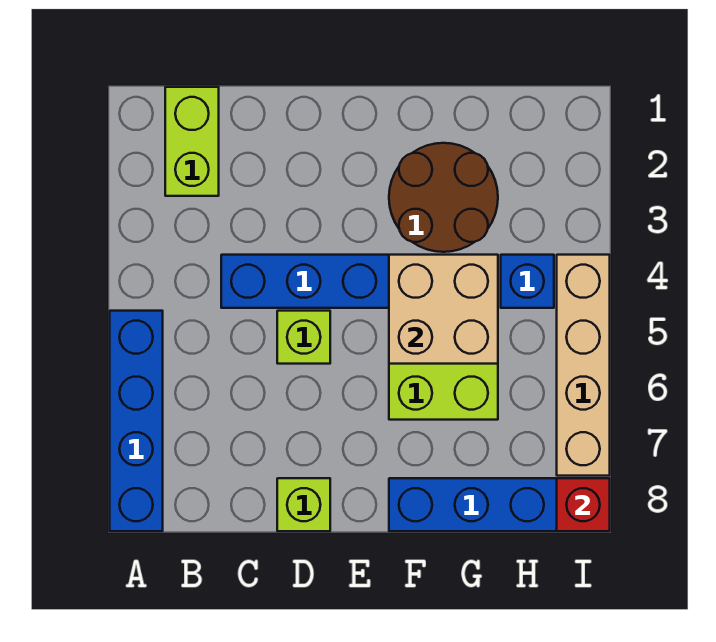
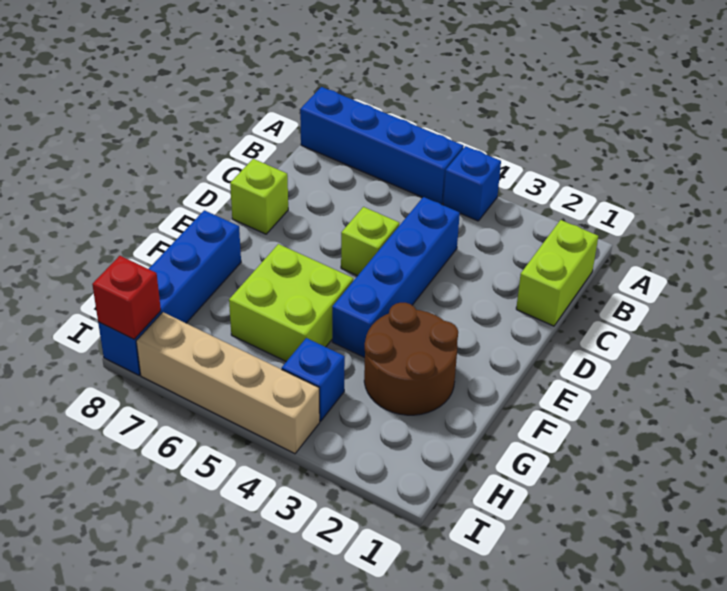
none -> blue 1x1 brick [443,146,501,221]
lime 1x2 brick [165,87,219,196] -> lime 1x2 brick turned to [516,220,598,326]
tan 2x2 brick [389,255,498,364] -> none

